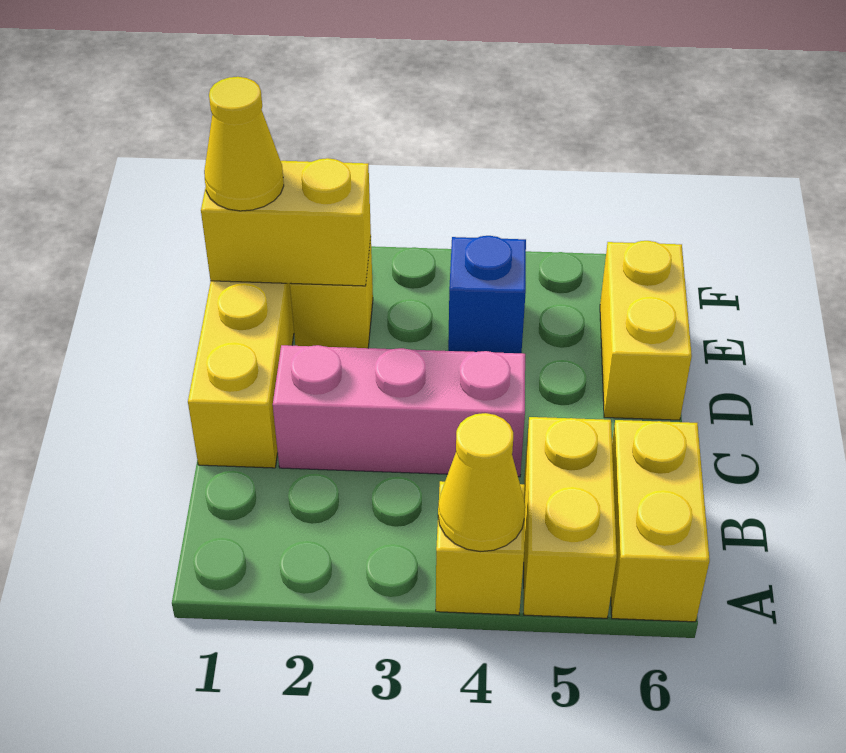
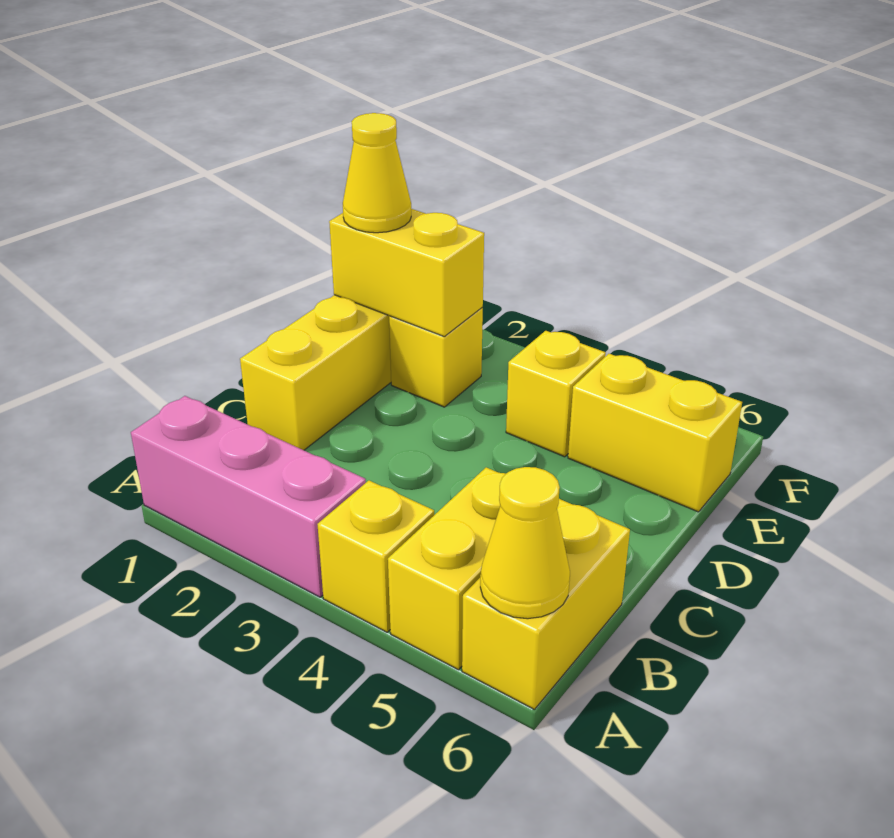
yellow 1x1 cone [438,413,525,552] -> yellow 1x1 cone moved to [480,467,570,619]
pink 1x3 brick [273,345,525,477] -> pink 1x3 brick moved to [131,396,366,597]
yellow 1x2 brick [600,241,692,420] -> yellow 1x2 brick turned to [568,354,742,512]
blue 1x1 brick [448,236,526,353] -> yellow 1x1 brick [506,331,606,457]

